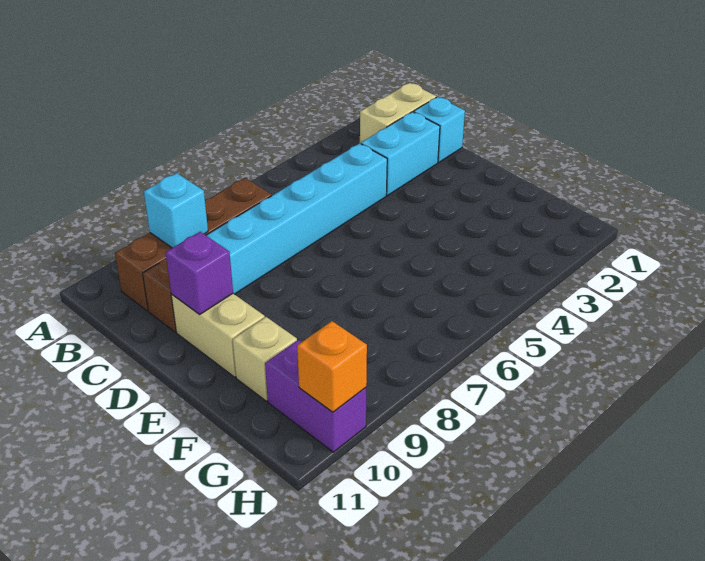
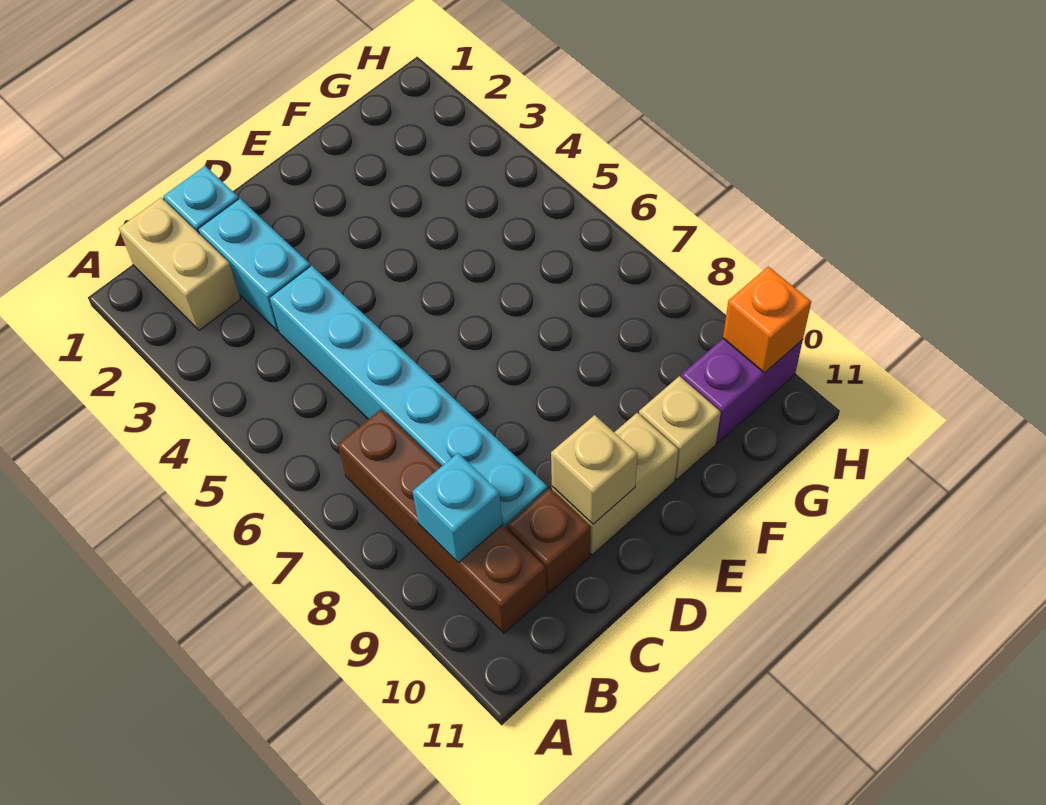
purple 1x1 brick [166,232,233,315] -> tan 1x1 brick [551,415,638,524]

